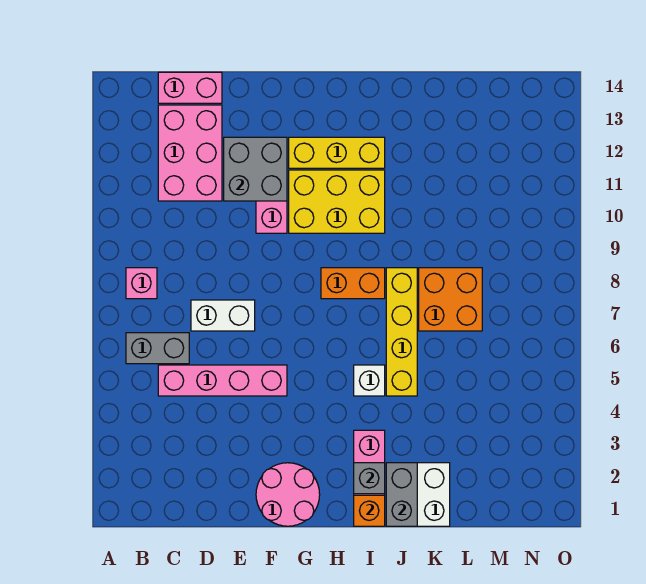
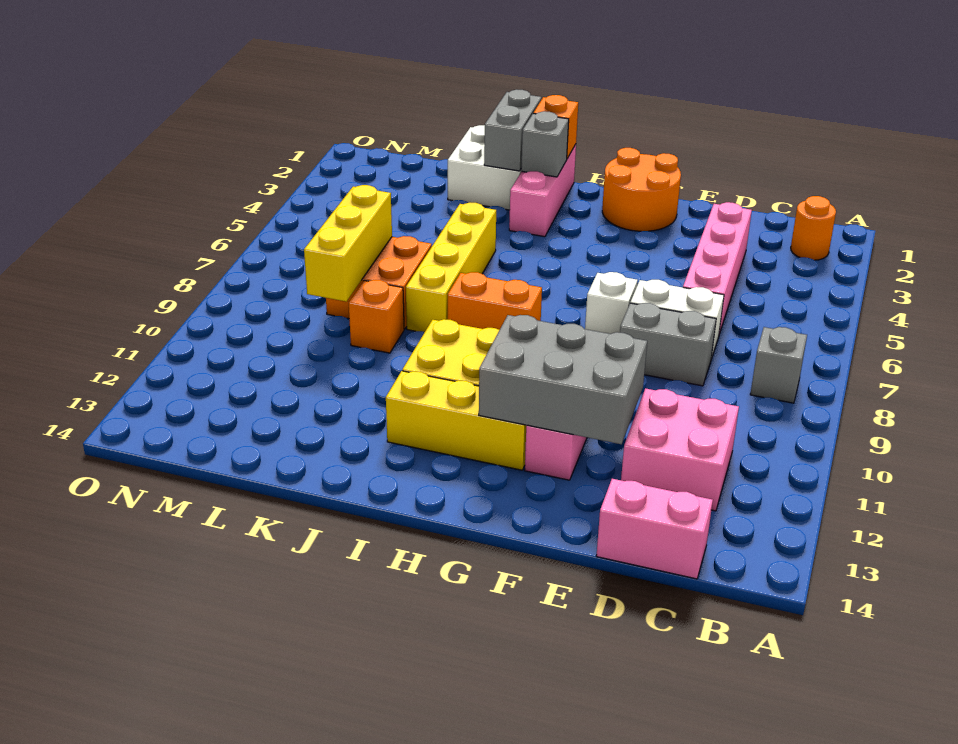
none -> orange 1x1 round brick [791,196,836,260]
grey 1x2 brick [126,333,189,364] -> grey 1x2 brick moved to [620,303,716,386]
pink 1x1 brick [126,268,157,299] -> grey 1x1 brick [750,327,807,403]
pink 1x4 brick [158,365,287,396] -> pink 1x4 brick turned to [683,202,752,334]
pink 2x3 brick [158,105,222,201] -> pink 2x2 brick [621,388,739,511]
grey 2x2 brick [224,137,287,201] -> grey 2x3 brick [479,315,647,444]
pink 2x2 round brick [256,463,320,526] -> orange 2x2 round brick [602,148,681,231]
white 1x1 brick [354,365,385,396] -> white 1x1 brick moved to [585,272,638,334]
none -> orange 1x1 brick [349,280,404,353]
none -> yellow 1x3 brick [304,185,392,302]

